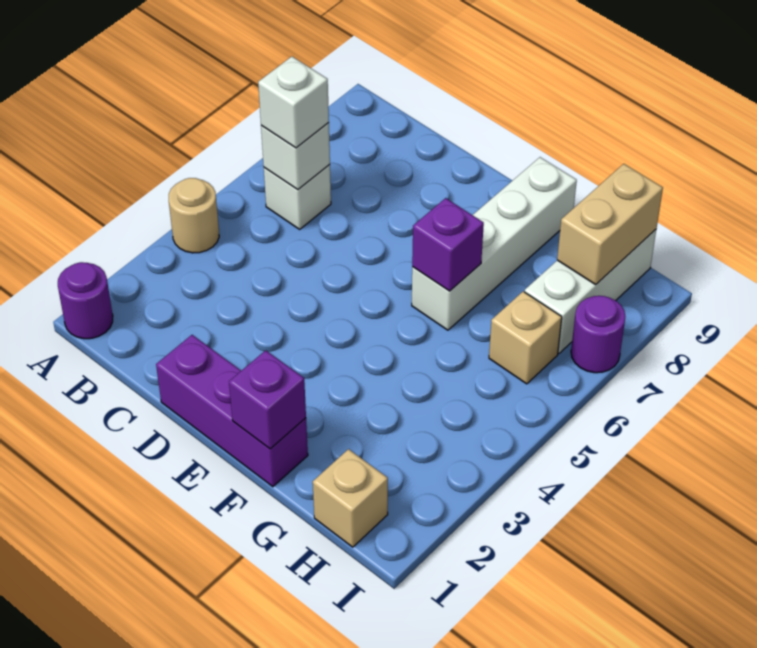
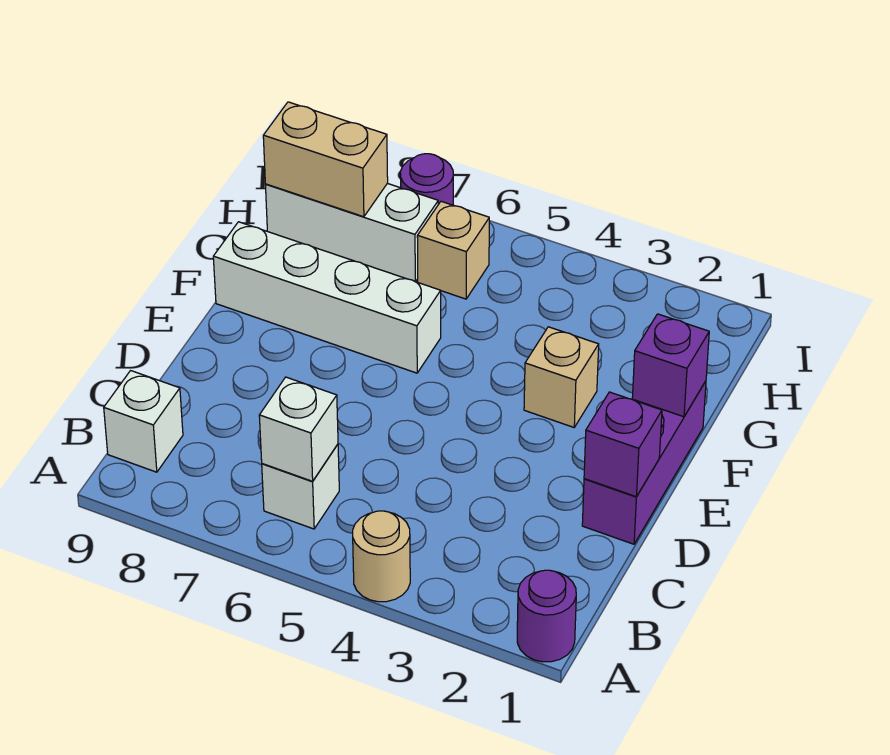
white 1x1 brick [258,57,329,148] -> white 1x1 brick moved to [104,371,183,472]
purple 1x1 brick [412,198,484,291] -> purple 1x1 brick moved to [584,392,662,497]
tan 1x1 brick [313,449,388,547] -> tan 1x1 brick moved to [524,327,599,427]

